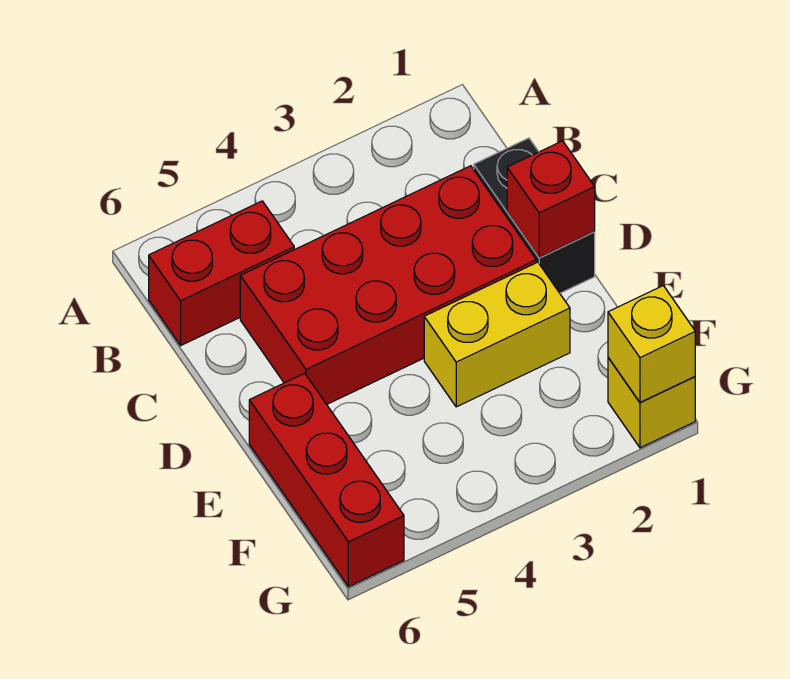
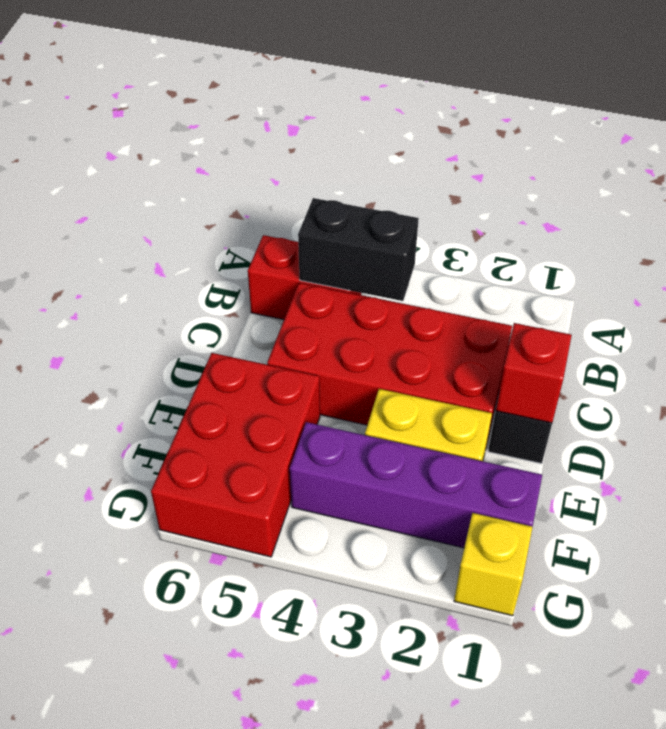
none -> black 1x2 brick [298,198,419,301]
red 1x3 brick [249,373,404,587] -> red 2x3 brick [151,353,320,557]
none -> purple 1x4 brick [290,422,542,548]
yellow 1x1 brick [608,286,695,403] -> none

